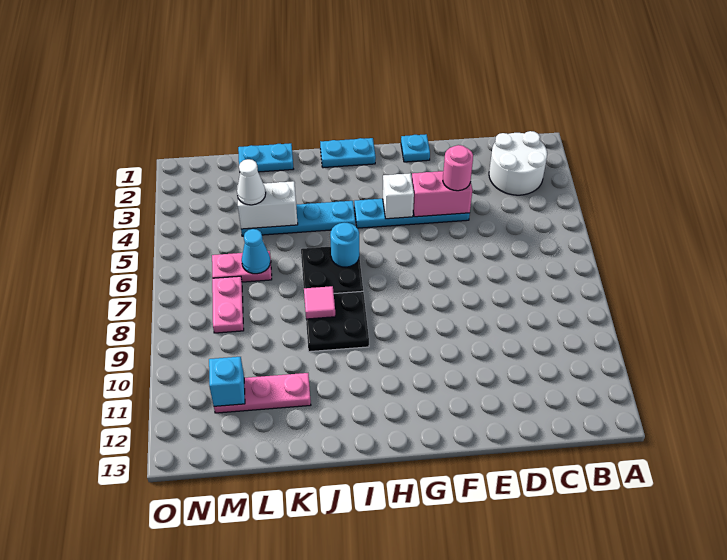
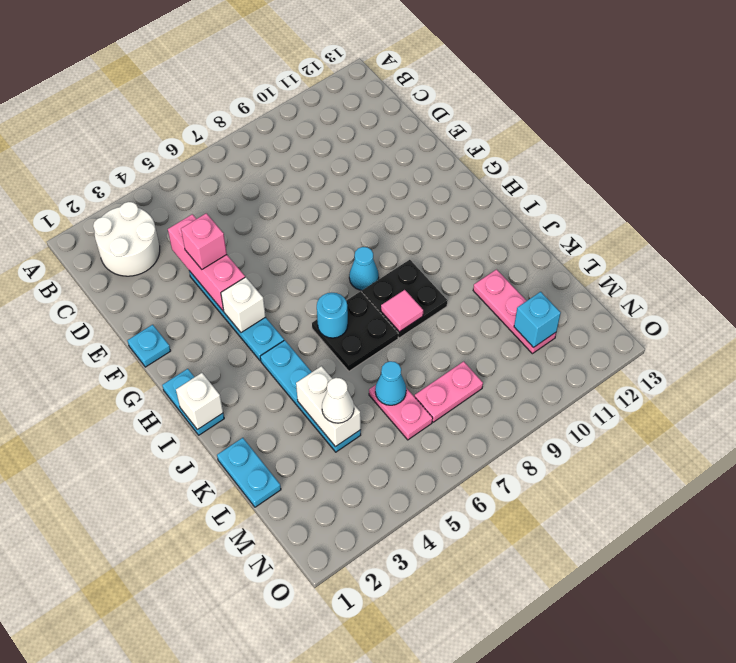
pink 1x2 brick [412,171,472,217] -> pink 1x3 brick [168,214,245,311]
pink 1x1 round brick [443,145,473,191] -> pink 1x1 brick [181,213,227,269]
none -> cyan 1x1 cone [349,247,379,290]
none -> white 1x1 brick [176,373,223,430]

